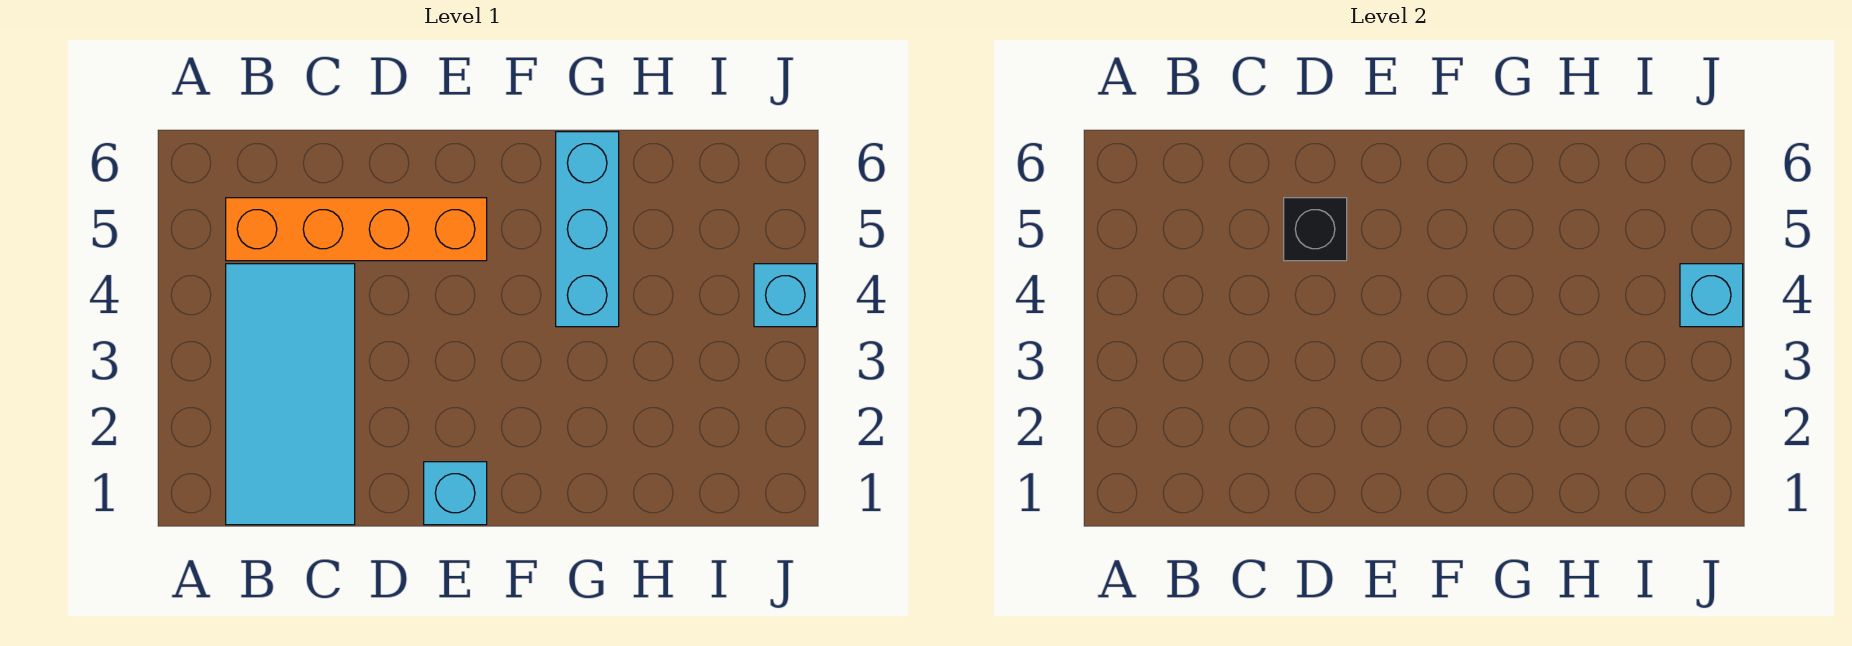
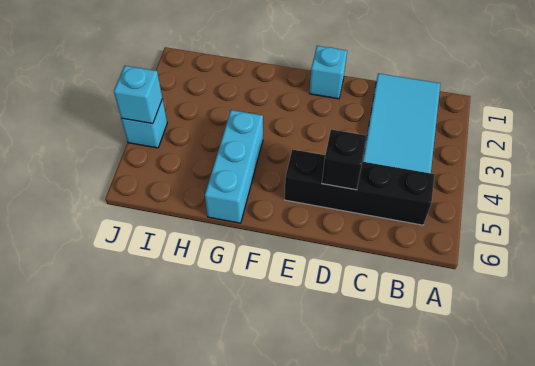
orange 1x4 brick [226,198,487,261] -> black 1x4 brick [285,149,435,225]

